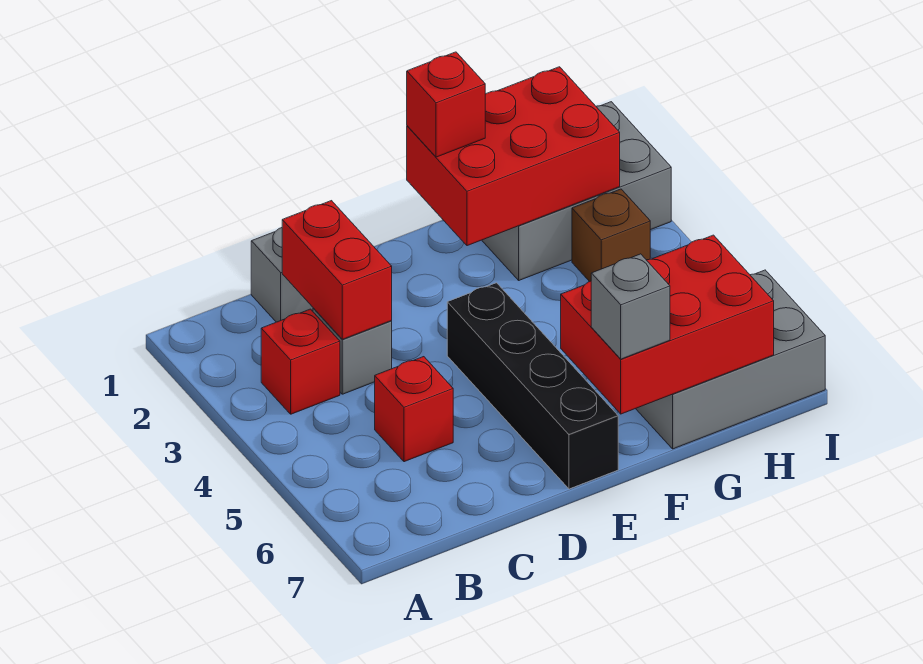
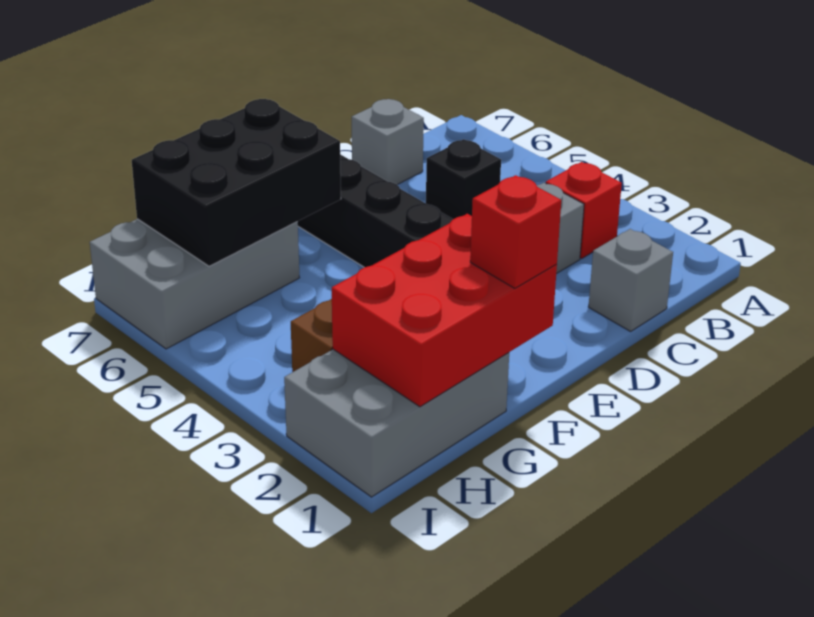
red 1x2 brick [282,201,392,339] -> none
red 1x1 brick [375,357,453,462] -> black 1x1 brick [426,139,501,219]
red 2x3 brick [561,235,774,414] -> black 2x3 brick [132,99,341,266]
grey 1x1 brick [591,254,670,359] -> grey 1x1 brick moved to [352,99,424,185]

